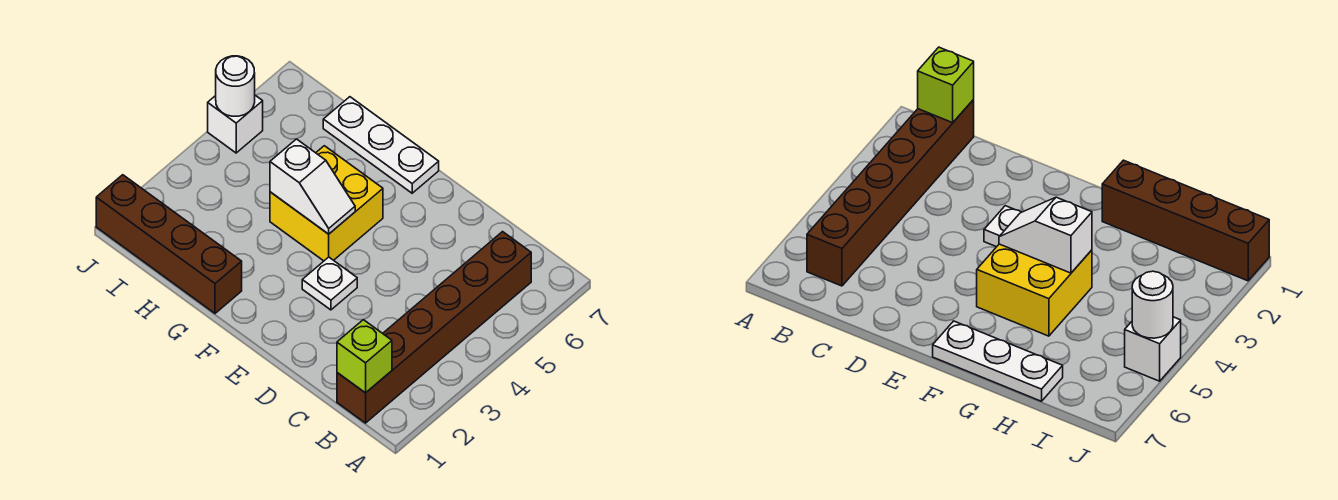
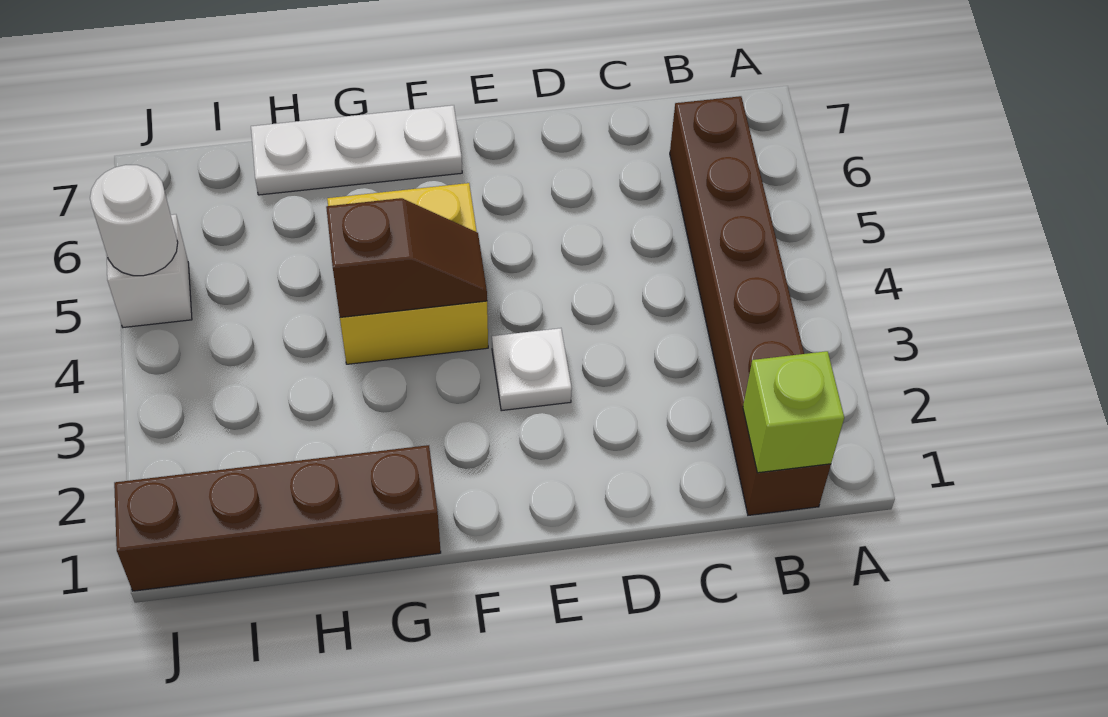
white 1x2 slope [270,139,355,234] -> brown 1x2 slope [326,198,487,317]

